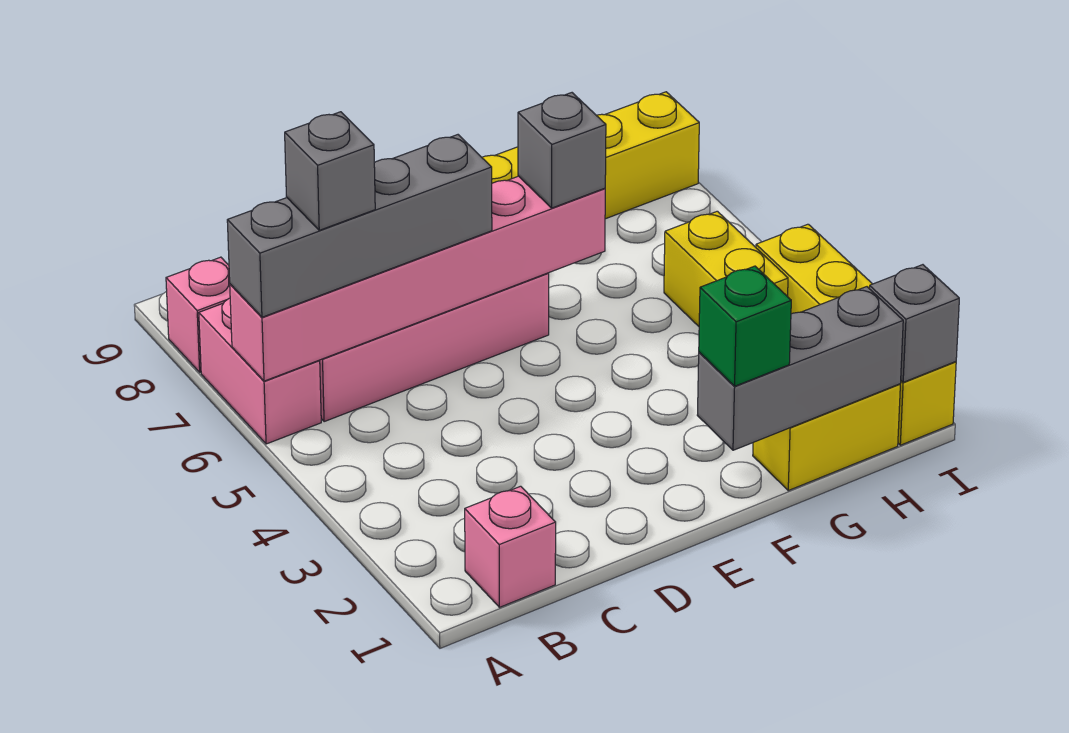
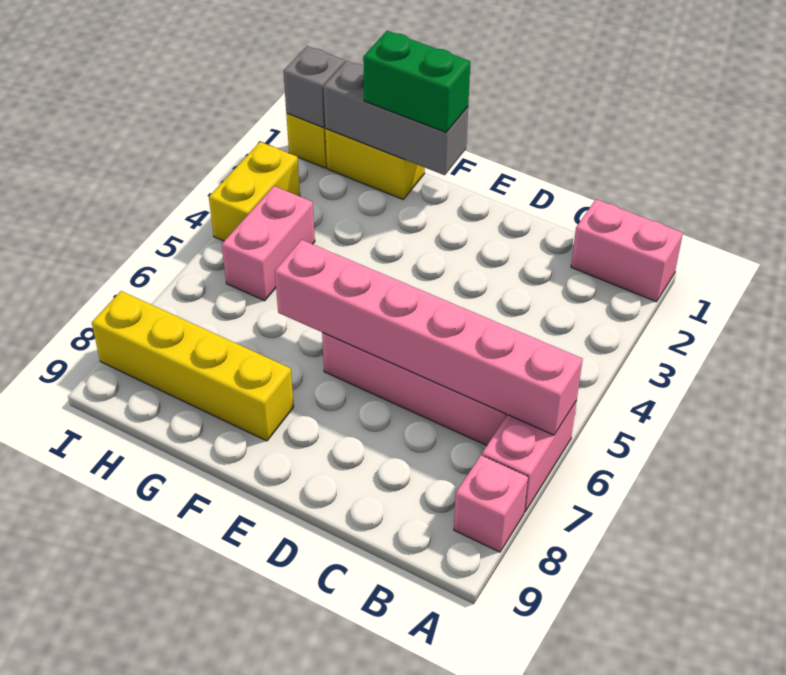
grey 1x4 brick [227,135,492,317] -> none
pink 1x1 brick [465,486,556,607] -> pink 1x2 brick [571,199,683,302]
grey 1x1 brick [285,112,375,230] -> none
green 1x1 brick [699,266,791,386] -> green 1x2 brick [363,31,470,132]
grey 1x1 brick [518,93,606,208] -> none
yellow 1x2 brick [664,211,788,326] -> pink 1x2 brick [222,186,315,301]

